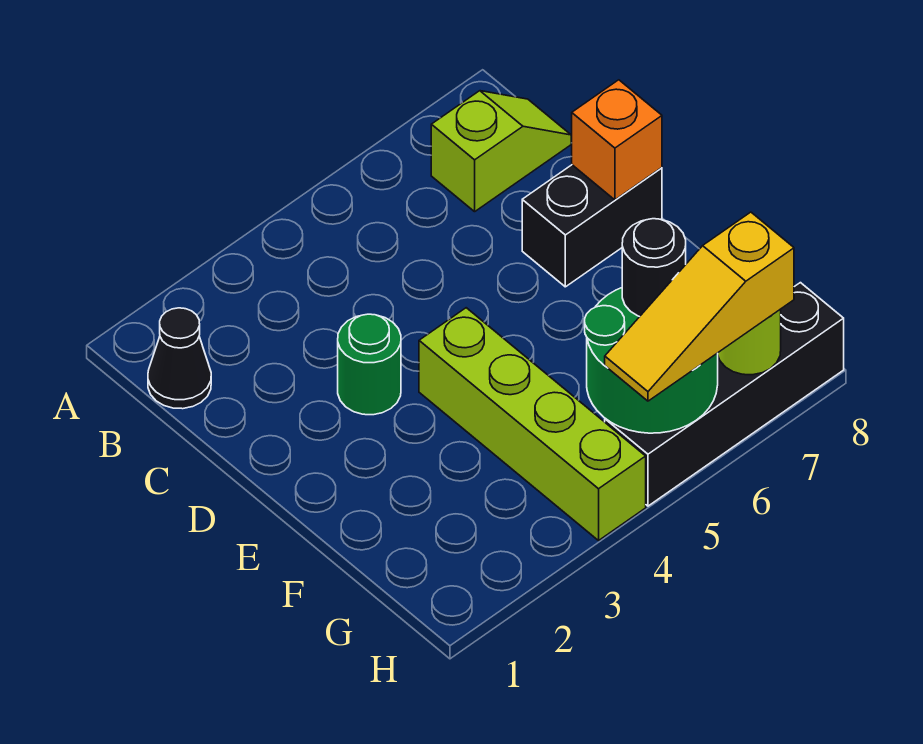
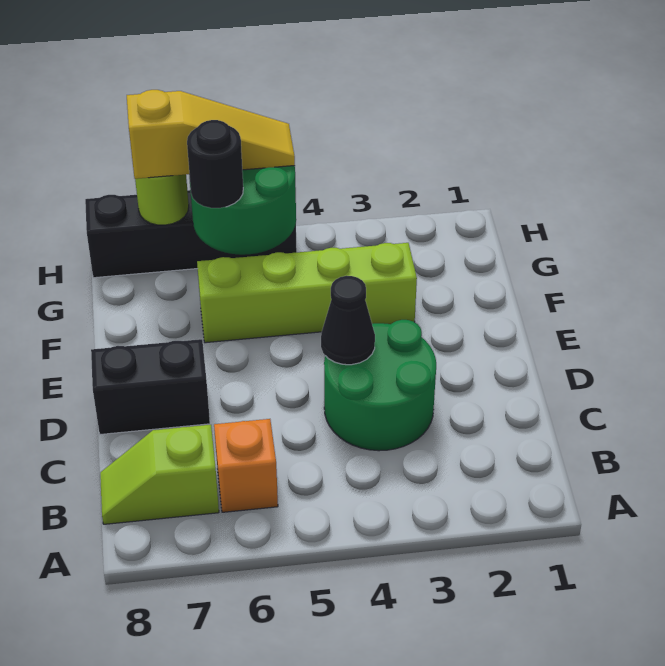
black 1x1 cone [148,308,211,409] -> black 1x1 cone moved to [321,276,375,365]
green 1x1 round brick [338,314,401,415] -> green 2x2 round brick [324,320,436,451]
orange 1x1 brick [572,80,662,200] -> orange 1x1 brick moved to [214,419,278,512]
lime 1x4 brick [419,308,646,540] -> lime 1x4 brick turned to [197,243,417,343]

